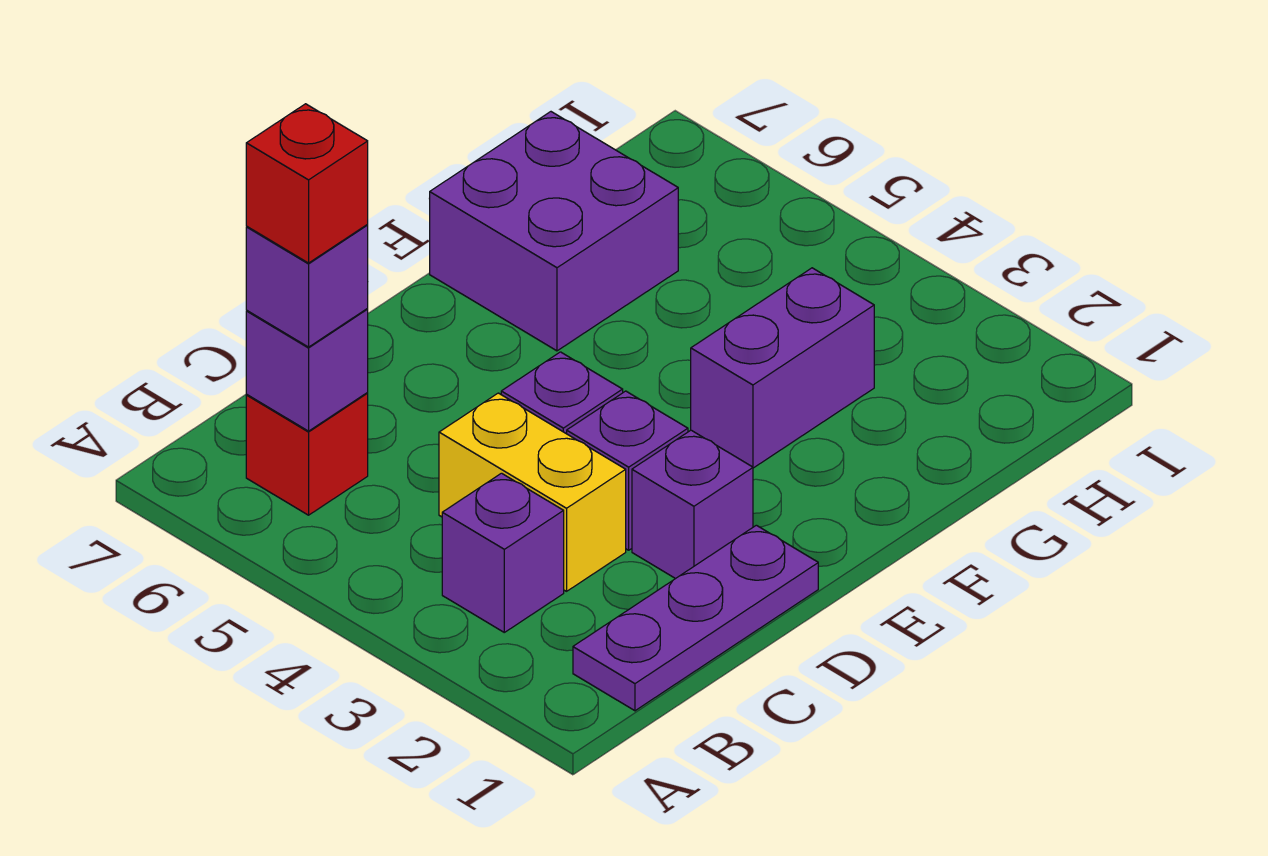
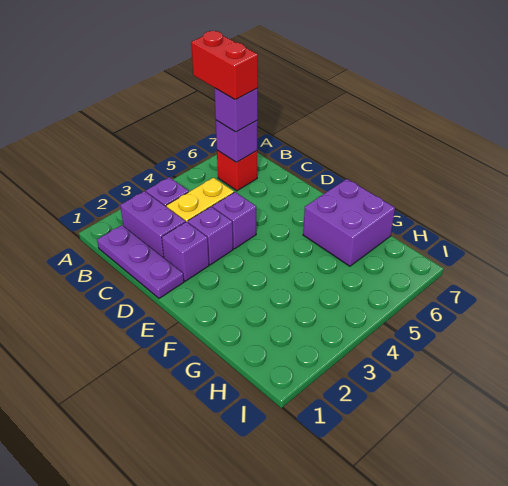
red 1x1 brick [246,104,368,263] -> red 1x2 brick [191,31,258,100]
purple 1x2 brick [691,268,874,468] -> purple 1x2 brick moved to [120,191,185,258]

